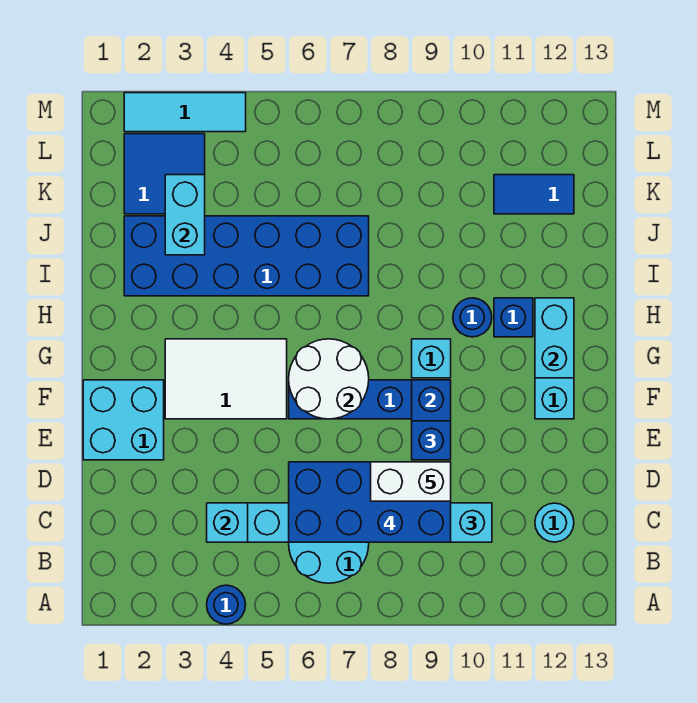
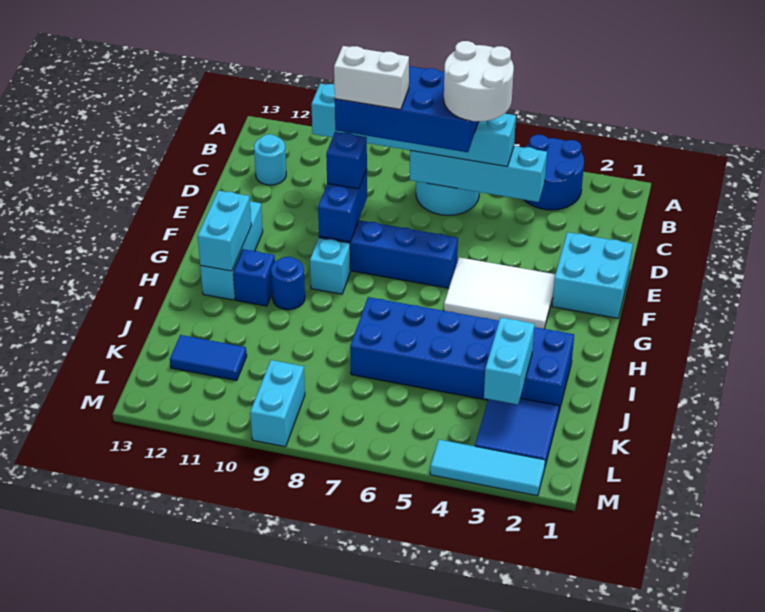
blue 1x1 round brick [207,585,246,624] -> blue 2x2 round brick [525,135,584,210]
white 2x2 round brick [289,339,369,419] -> white 2x2 round brick moved to [444,41,514,122]
none -> cyan 1x2 brick [250,360,305,447]

